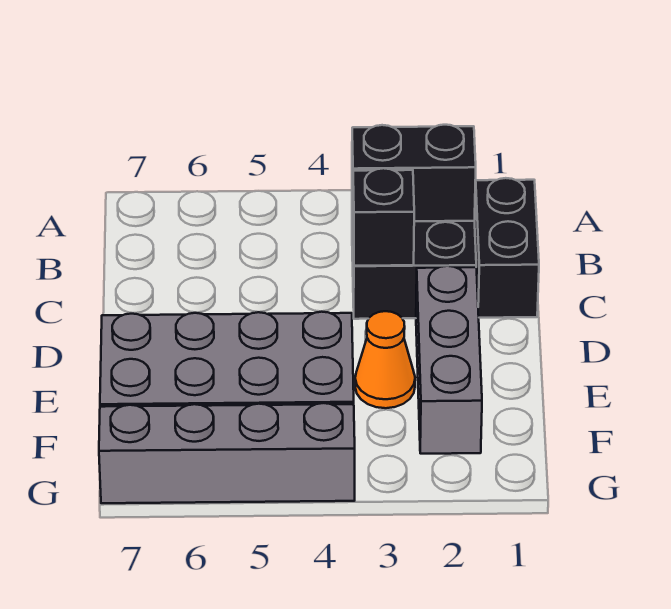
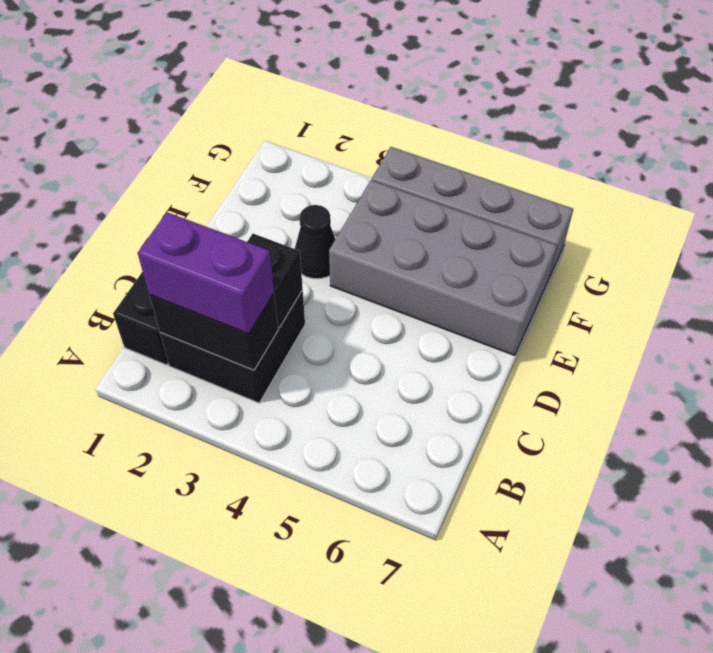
none -> purple 1x2 brick [138,212,274,334]
grey 1x3 brick [416,266,482,454] -> none
orange 1x1 cone [355,311,415,408] -> black 1x1 cone [295,205,335,279]

